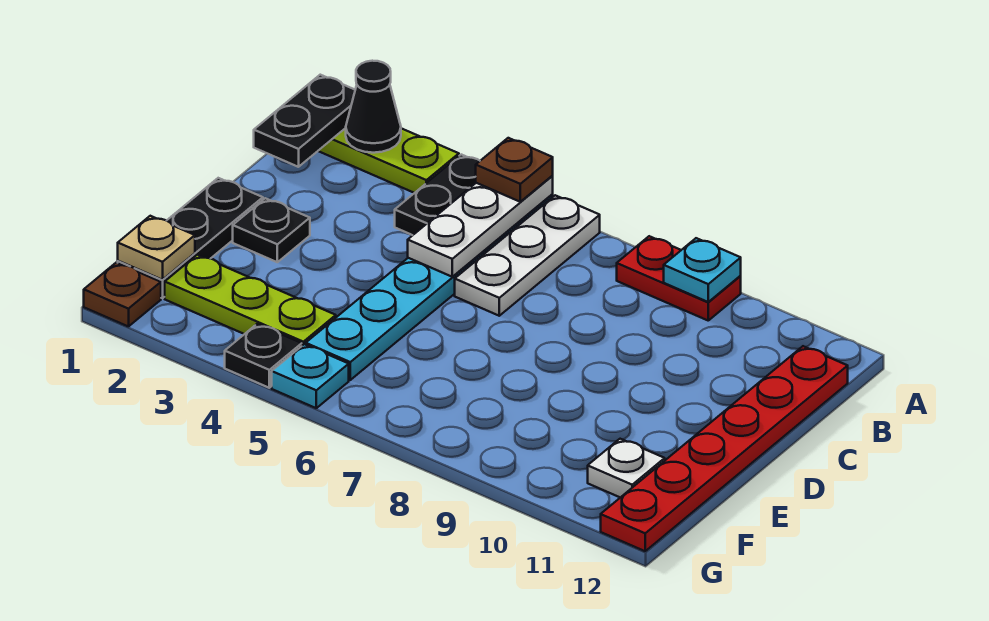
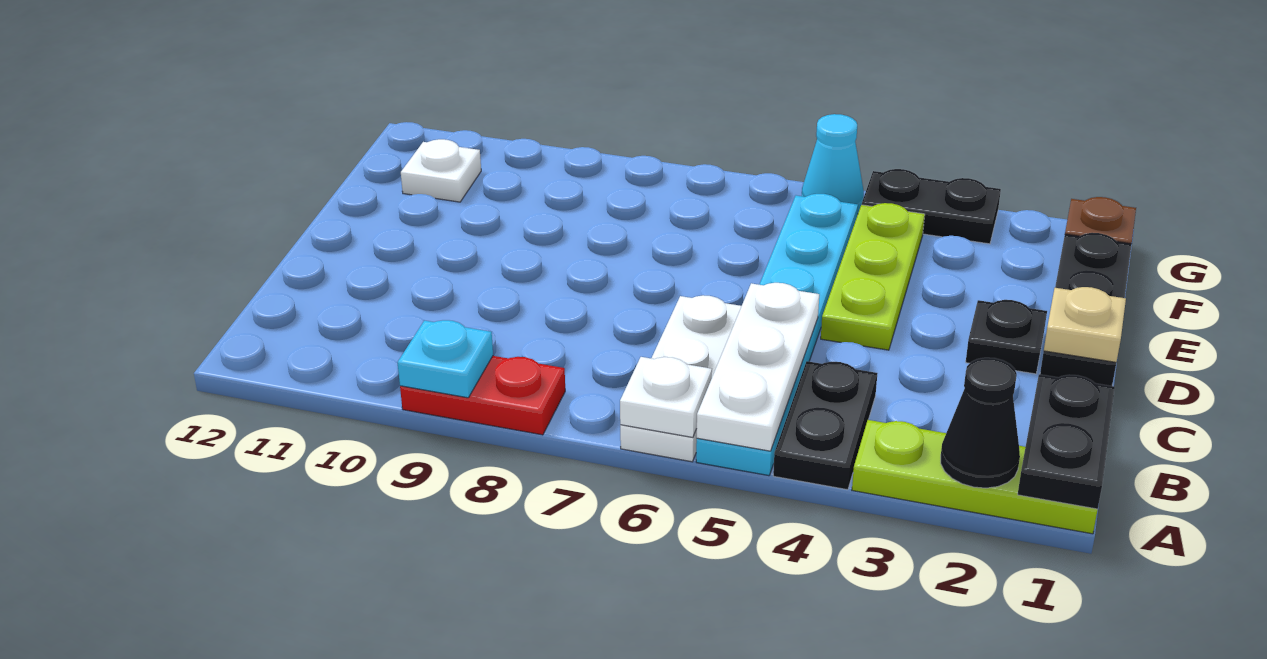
brown 1x1 plate [476,138,553,202] -> none
none -> white 1x1 plate [620,357,712,437]
red 1x6 plate [601,346,848,551] -> none
tan 1x1 plate [118,216,195,280] -> tan 1x1 plate moved to [1044,287,1126,362]
lime 1x3 plate [165,255,336,345] -> lime 1x3 plate turned to [821,203,925,350]
black 1x1 plate [225,324,302,388] -> black 1x2 plate [862,169,1001,244]
cyan 1x1 plate [272,344,349,408] -> cyan 1x1 cone [802,114,864,214]

